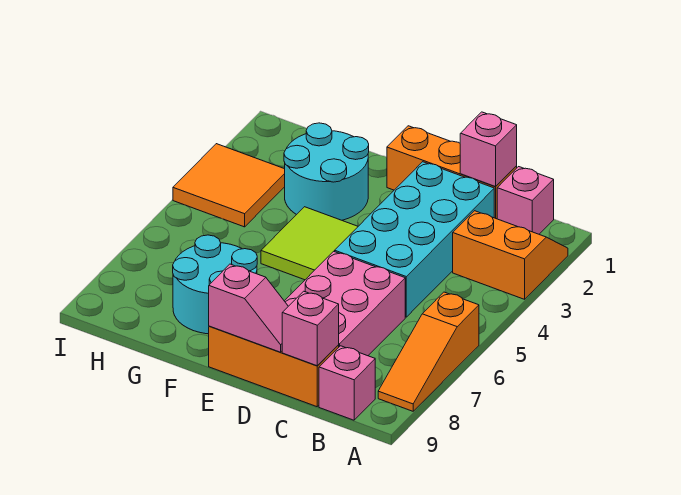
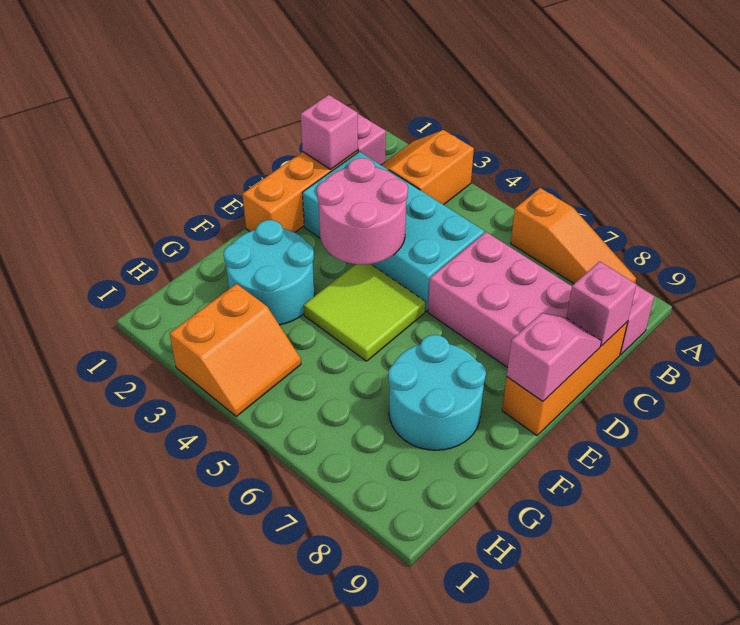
none -> pink 2x2 round brick [317,158,408,264]
orange 2x2 tile [173,144,285,227] -> orange 2x2 slope [170,284,301,416]

